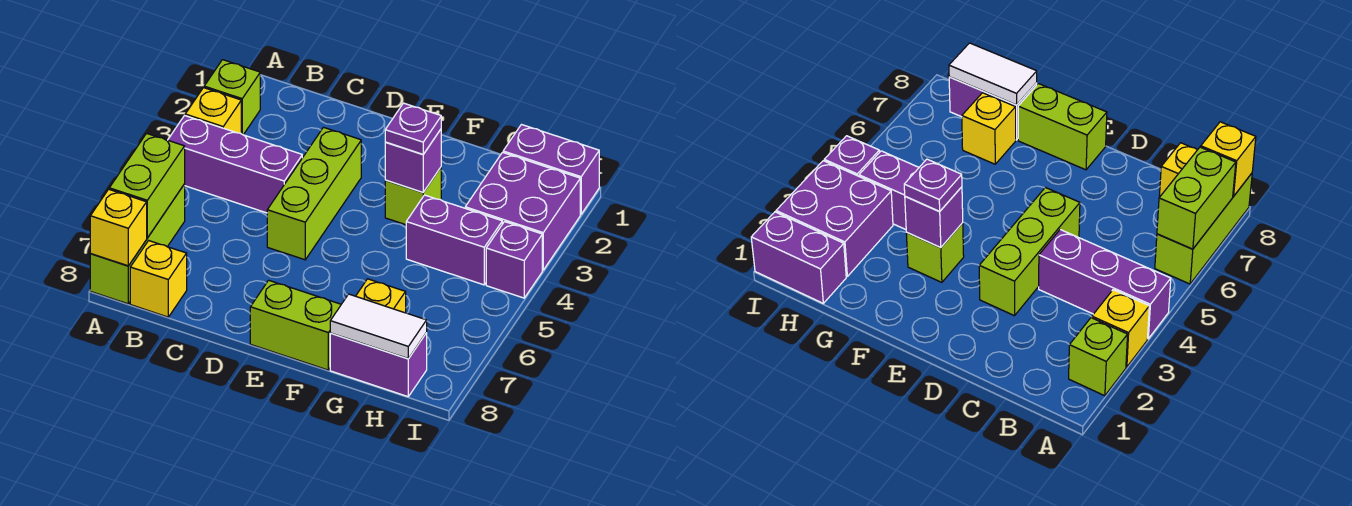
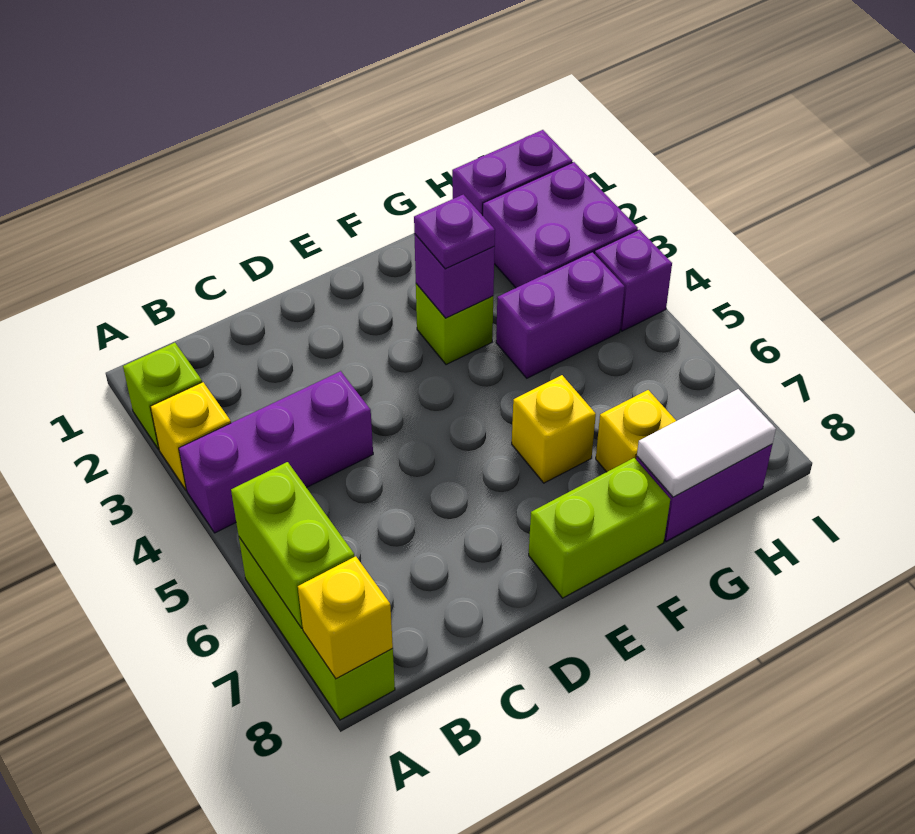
yellow 1x1 brick [130,241,187,317] -> yellow 1x1 brick moved to [512,375,596,483]
lime 1x3 brick [267,127,361,260] -> none

